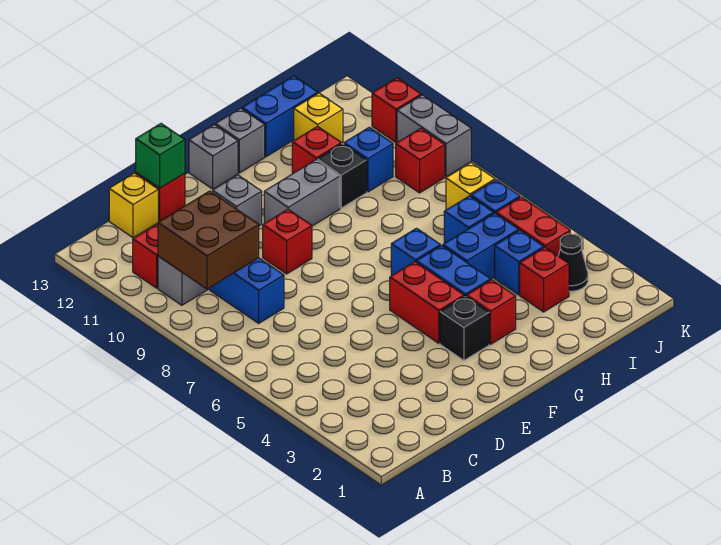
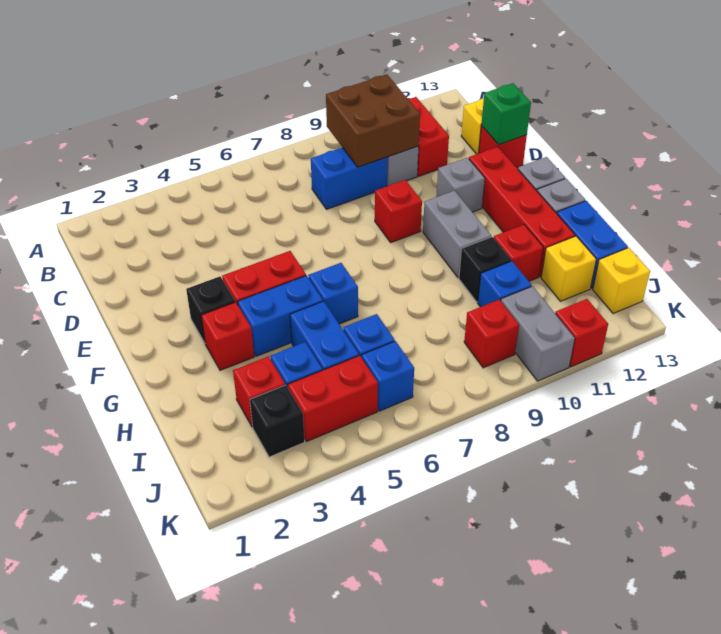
none -> red 1x4 brick [469,147,575,277]
black 1x1 cone [558,234,588,291] -> black 1x1 brick [250,385,305,457]
yellow 1x1 brick [446,163,495,210] -> yellow 1x1 brick moved to [593,248,650,314]
grey 1x2 brick [397,95,471,177] -> grey 1x2 brick turned to [501,286,575,381]

